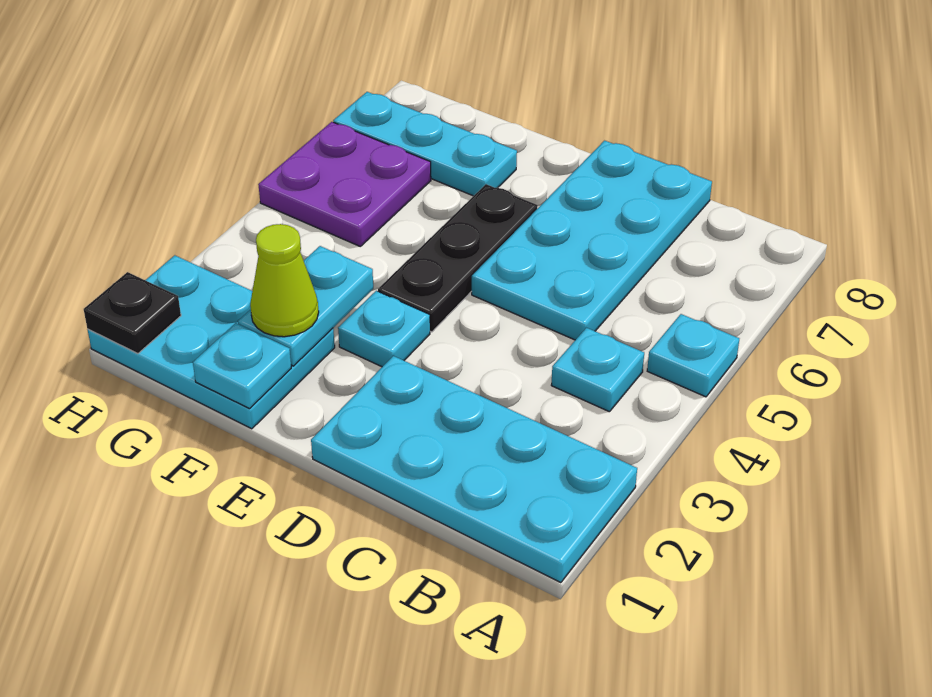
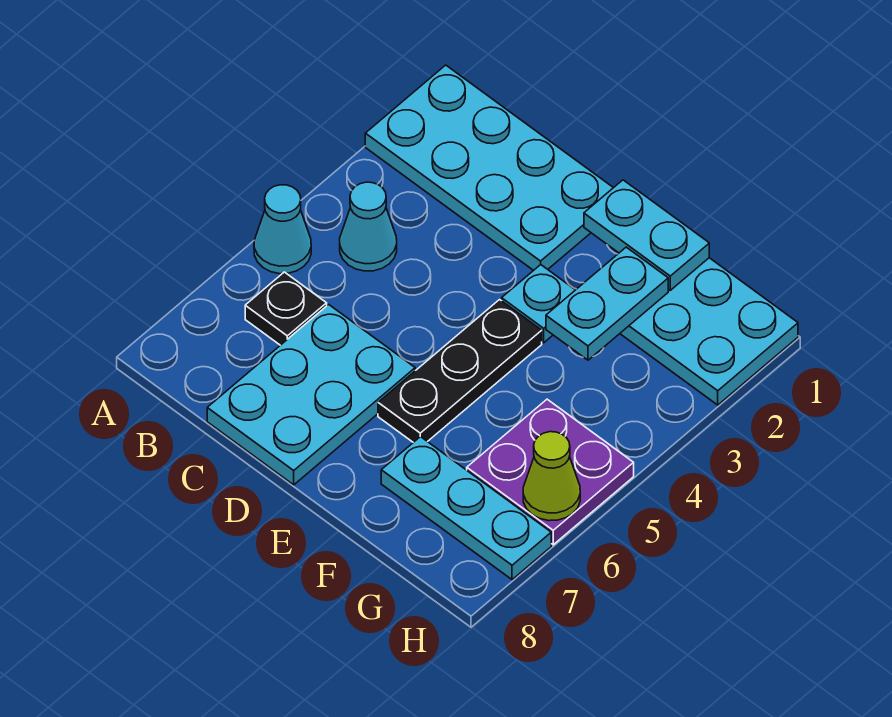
cyan 1x1 plate [647,314,739,397] -> cyan 1x1 cone [254,185,311,274]
cyan 1x1 plate [551,328,644,412] -> cyan 1x1 cone [340,182,397,271]
cyan 2x4 plate [472,141,712,340] -> cyan 2x3 plate [207,305,415,485]
cyan 1x1 plate [193,323,291,409] -> cyan 1x2 plate [584,180,709,290]
lime 1x1 cone [250,224,319,337] -> lime 1x1 cone moved to [523,432,580,521]
black 1x1 plate [84,272,181,354] -> black 1x1 plate moved to [245,272,327,345]

